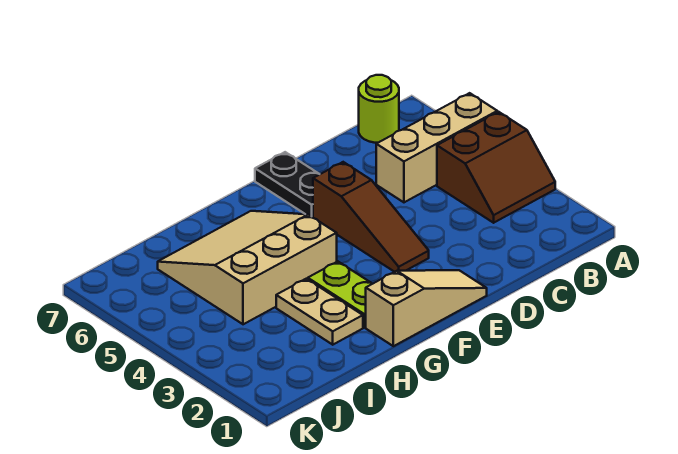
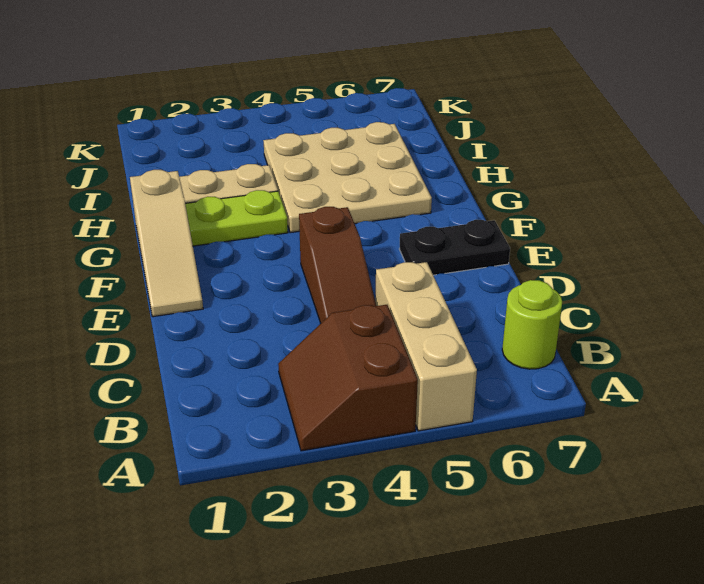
brown 1x3 slope [313,162,429,272] -> brown 1x3 slope turned to [299,207,376,323]
tan 3x3 slope [158,211,337,324] -> tan 3x3 plate [263,122,432,233]

